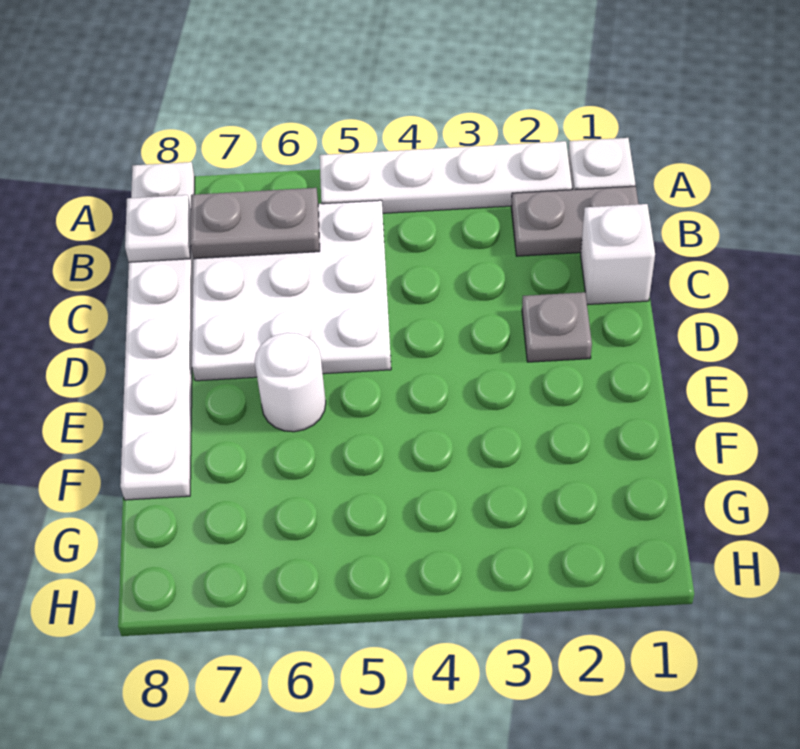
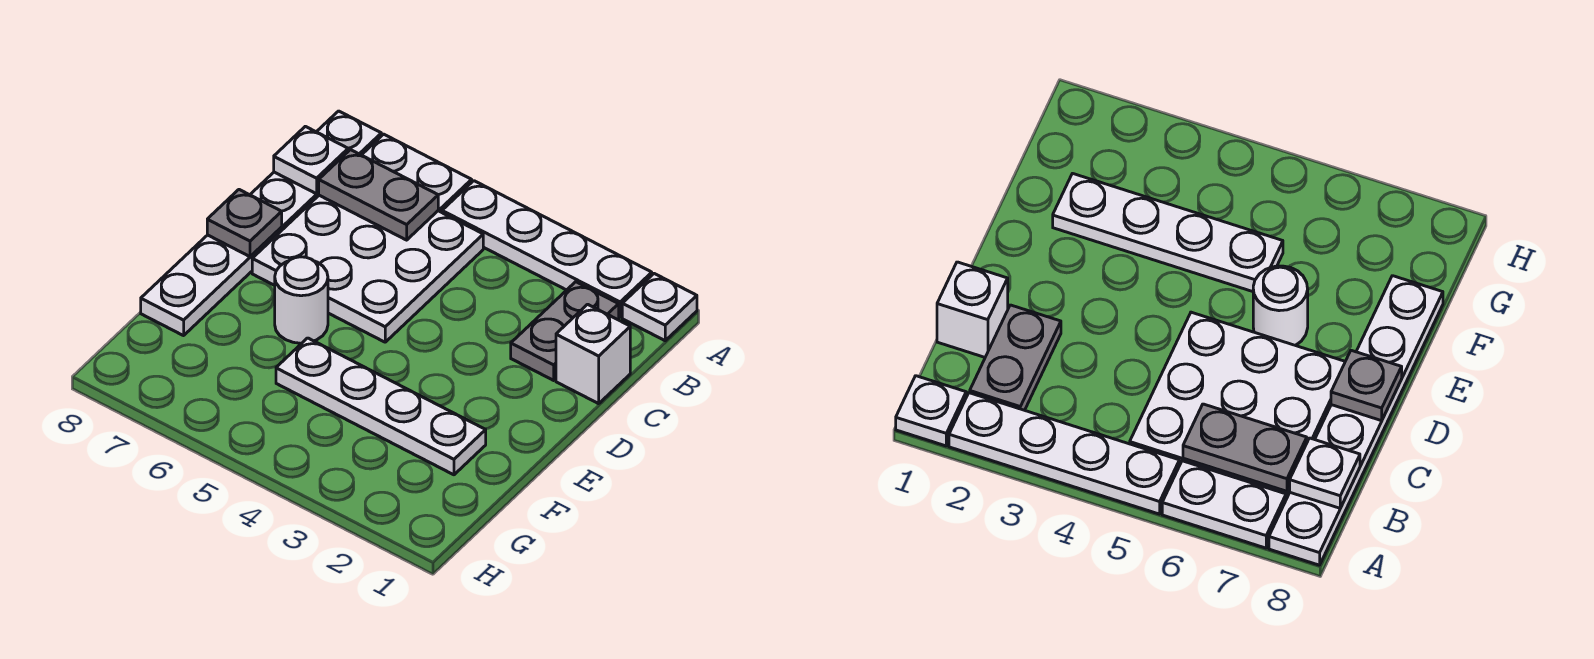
none -> white 1x2 plate [362,134,472,212]
grey 1x2 plate [511,186,638,256] -> grey 1x2 plate turned to [511,282,619,380]
grey 1x1 plate [522,292,592,362] -> grey 1x1 plate moved to [207,190,282,257]
none -> white 1x4 plate [276,338,486,475]

